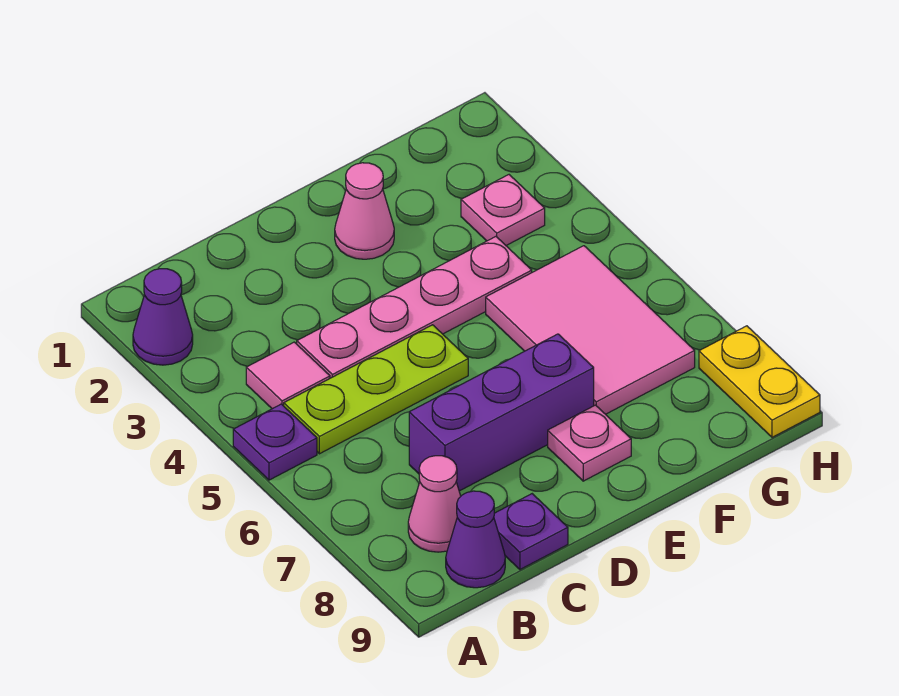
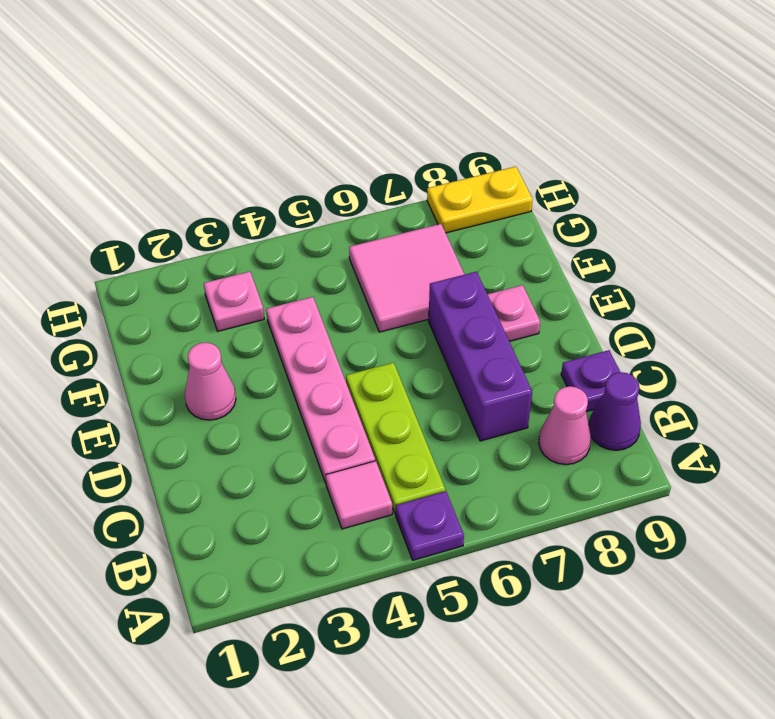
purple 1x1 cone [133,269,193,365] -> none
pink 2x3 tile [486,246,695,414] -> pink 2x2 tile [349,224,464,332]

